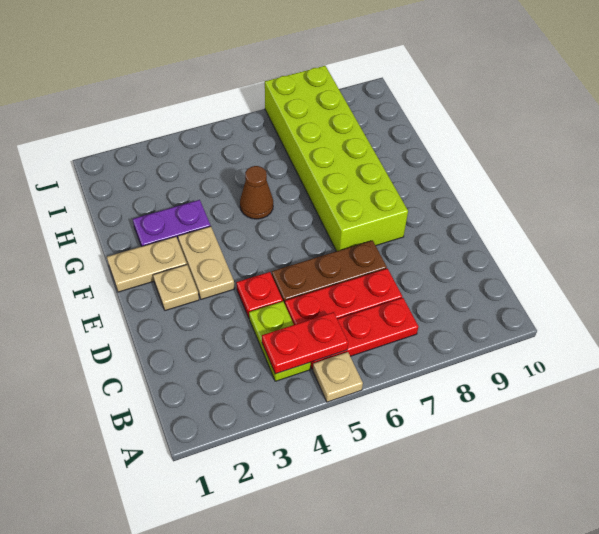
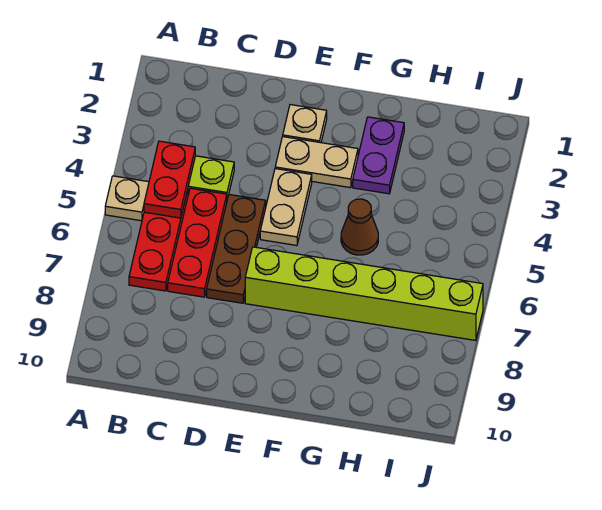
red 1x1 plate [236,272,283,317] -> none
lime 2x6 brick [265,66,408,251] -> lime 1x6 brick [245,247,483,340]
tan 1x2 plate [107,237,187,292] -> tan 1x2 plate moved to [260,169,312,245]

